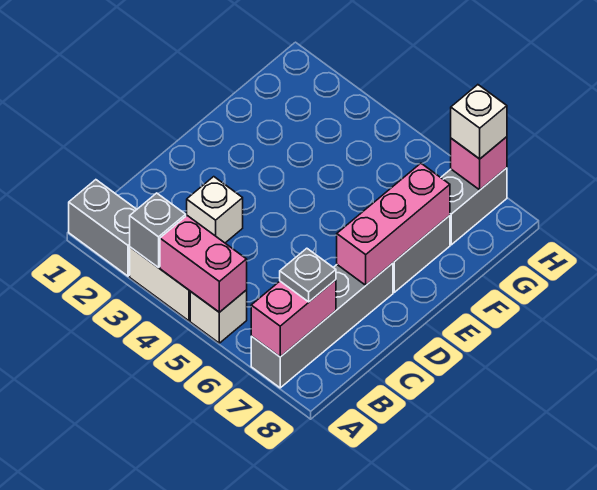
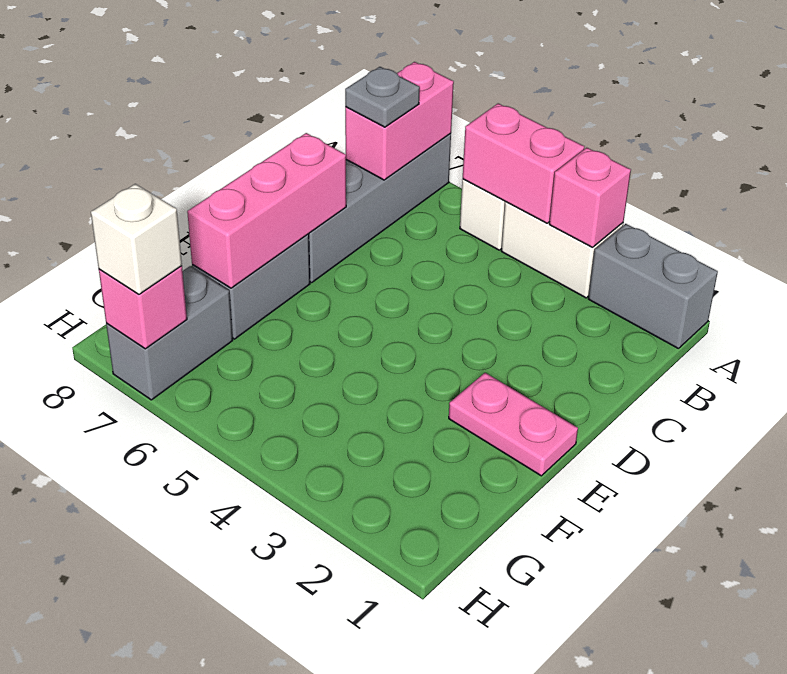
grey 1x1 brick [130,193,186,267] -> pink 1x1 brick [549,148,631,247]
white 1x1 brick [187,177,243,243] -> none
none -> pink 1x2 plate [449,373,578,476]

